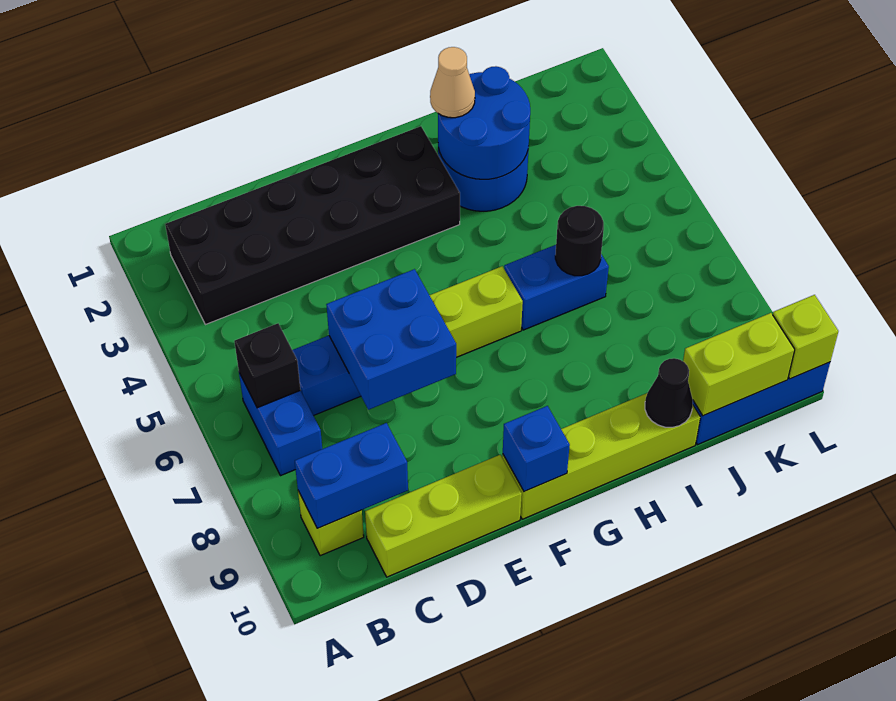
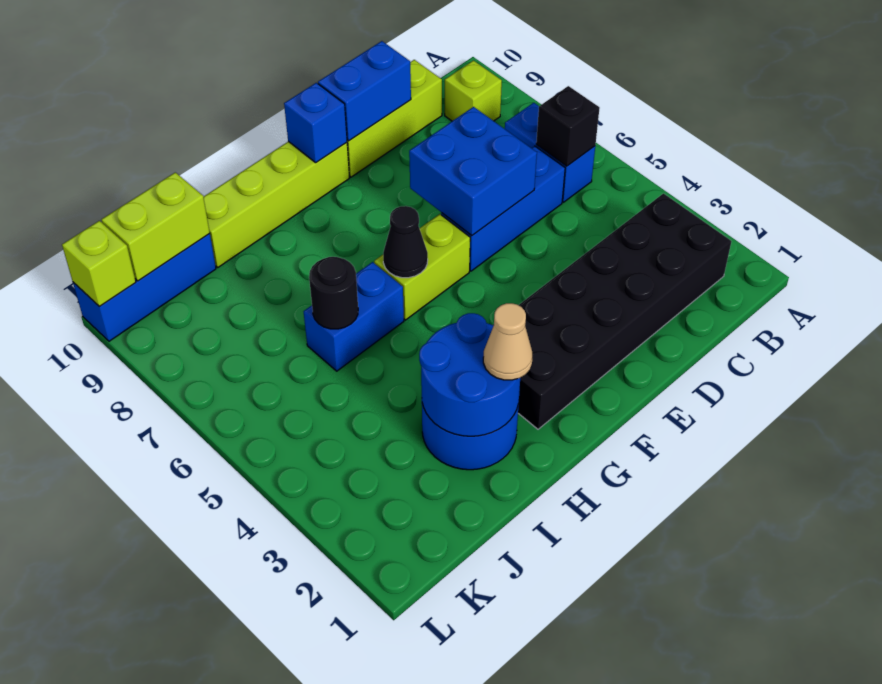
blue 1x2 brick [295,423,408,528] -> blue 1x2 brick moved to [318,41,411,141]
black 1x1 cone [645,358,693,427] -> black 1x1 cone moved to [383,206,428,278]

